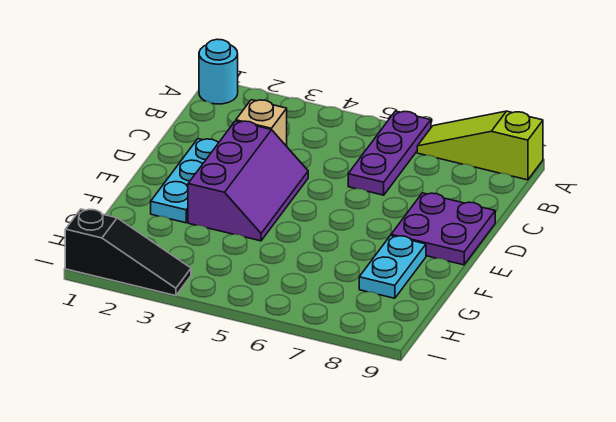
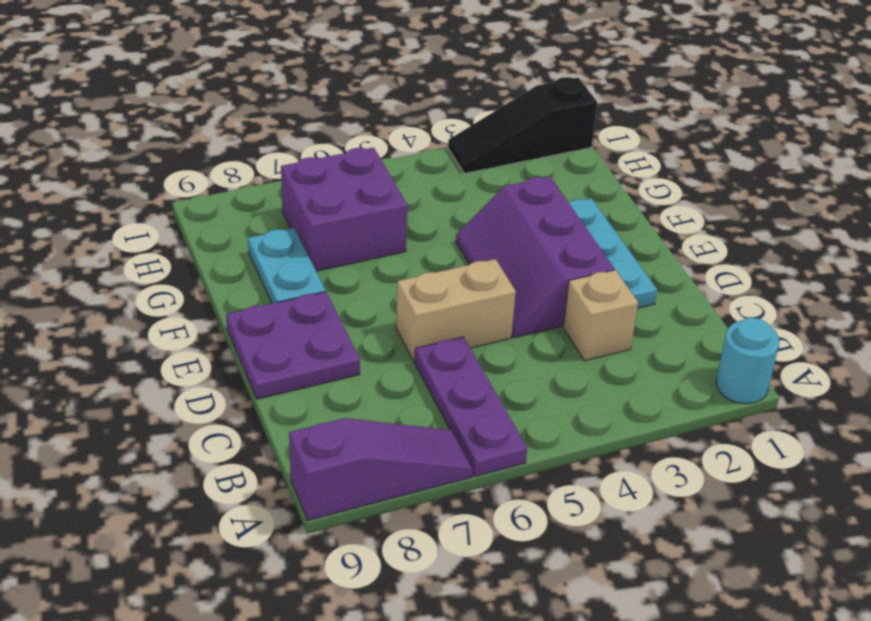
lime 1x3 slope [417,111,543,180] -> purple 1x3 slope [289,418,473,521]
none -> tan 1x2 brick [396,259,516,362]
none -> purple 2x2 brick [281,148,407,271]

